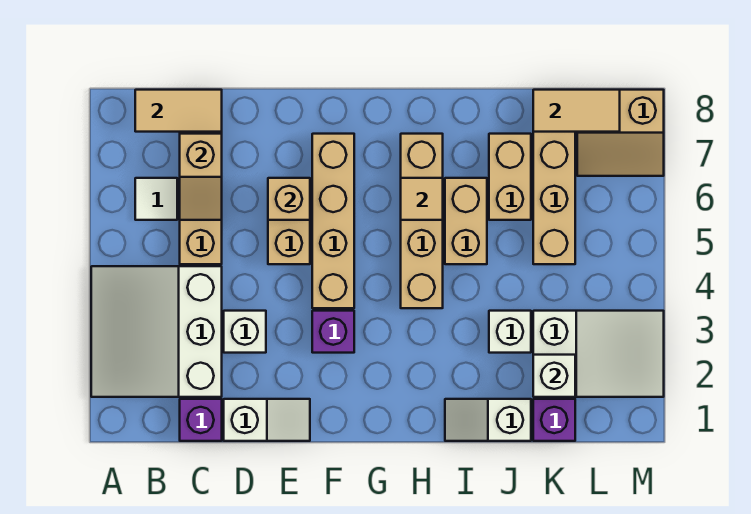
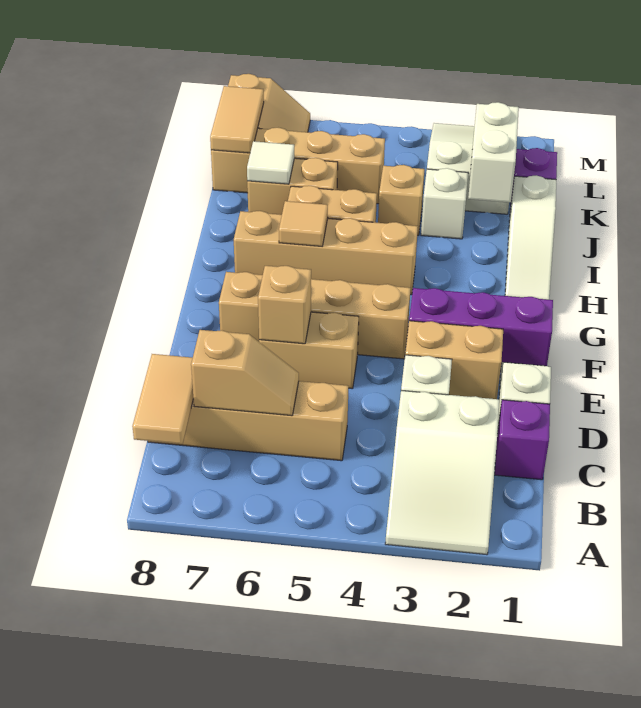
white 3x3 slope [91,266,222,397] -> white 2x3 slope [385,390,499,555]
white 1x1 tile [135,178,177,220] -> white 1x1 tile moved to [247,141,294,184]
none -> tan 1x2 brick [405,321,503,399]
purple 1x1 brick [312,311,354,353] -> purple 1x3 brick [409,288,553,366]
white 1x2 slope [445,399,531,441] -> white 1x3 slope [505,176,556,300]
none -> tan 1x1 brick [378,165,425,235]
white 1x1 brick [533,355,575,397] -> white 1x2 brick [468,102,519,202]

